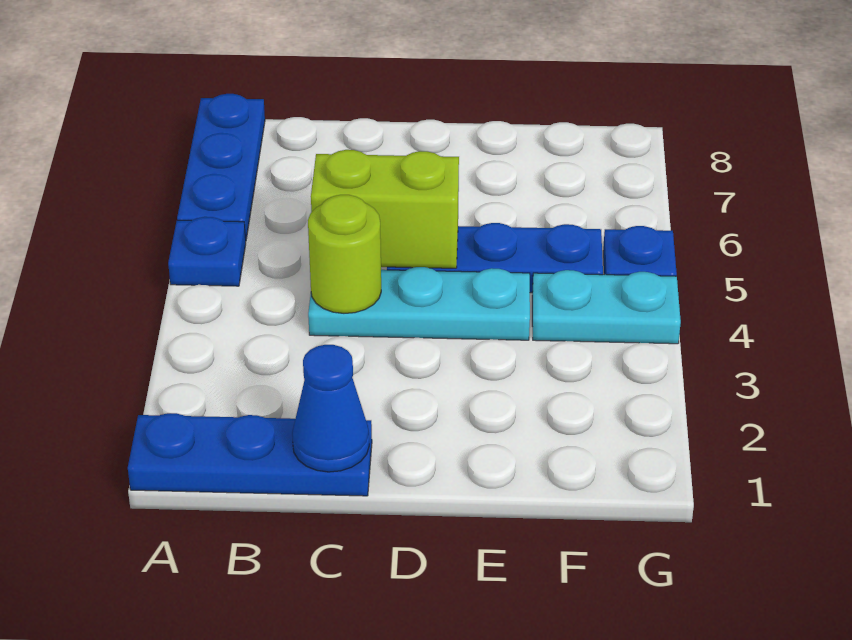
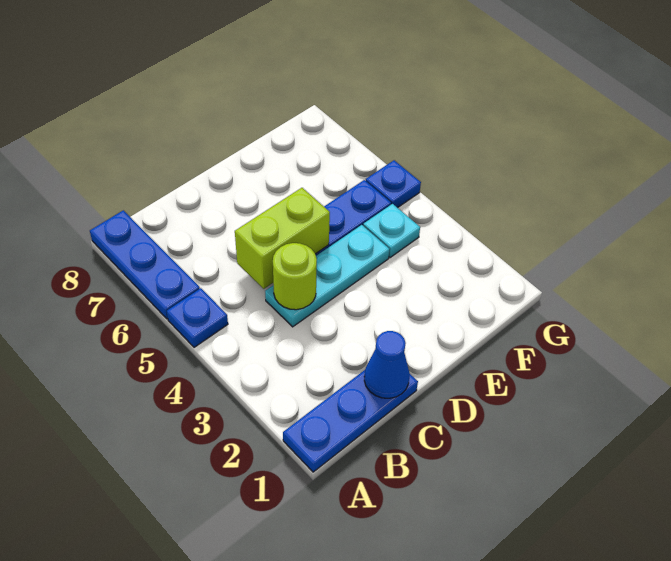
cyan 1x2 plate [532,270,681,344] -> cyan 1x1 plate [363,204,420,258]

